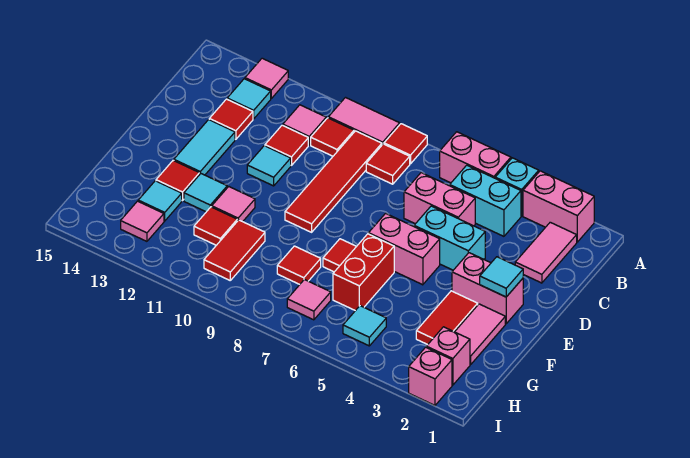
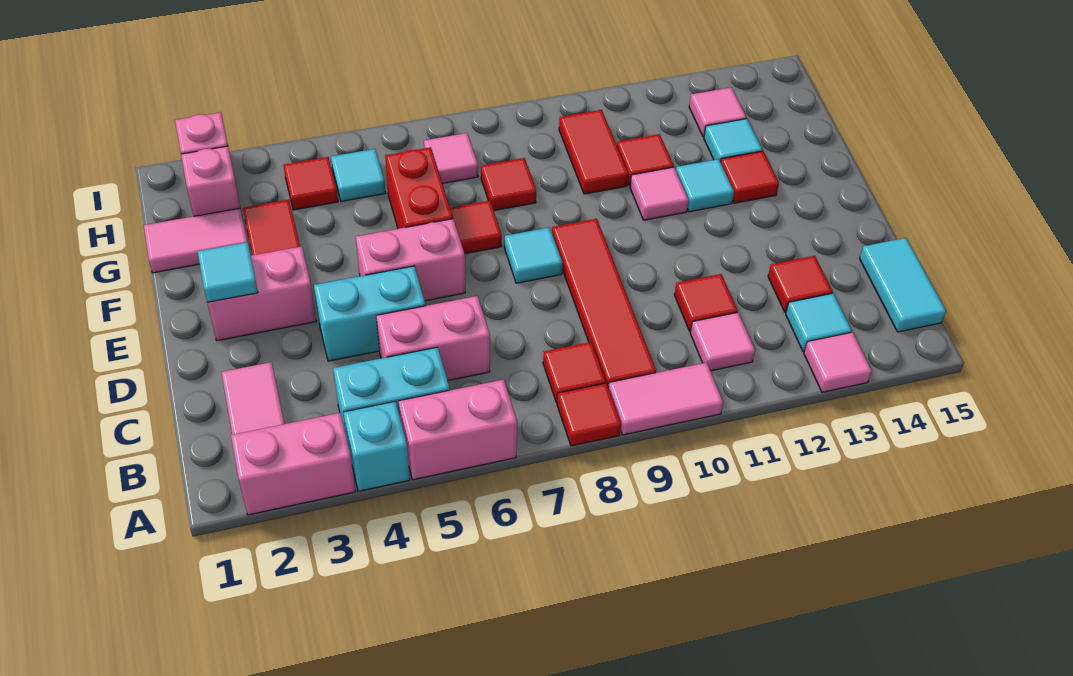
red 1x1 tile [311,118,354,156] -> red 1x1 tile moved to [284,157,338,210]
cyan 1x1 tile [247,146,291,186] -> cyan 1x1 tile moved to [504,227,563,283]
cyan 1x2 tile [174,120,235,175] -> cyan 1x2 tile moved to [859,238,946,332]
pink 1x2 tile [455,304,505,365] -> pink 1x2 tile turned to [144,208,247,273]

